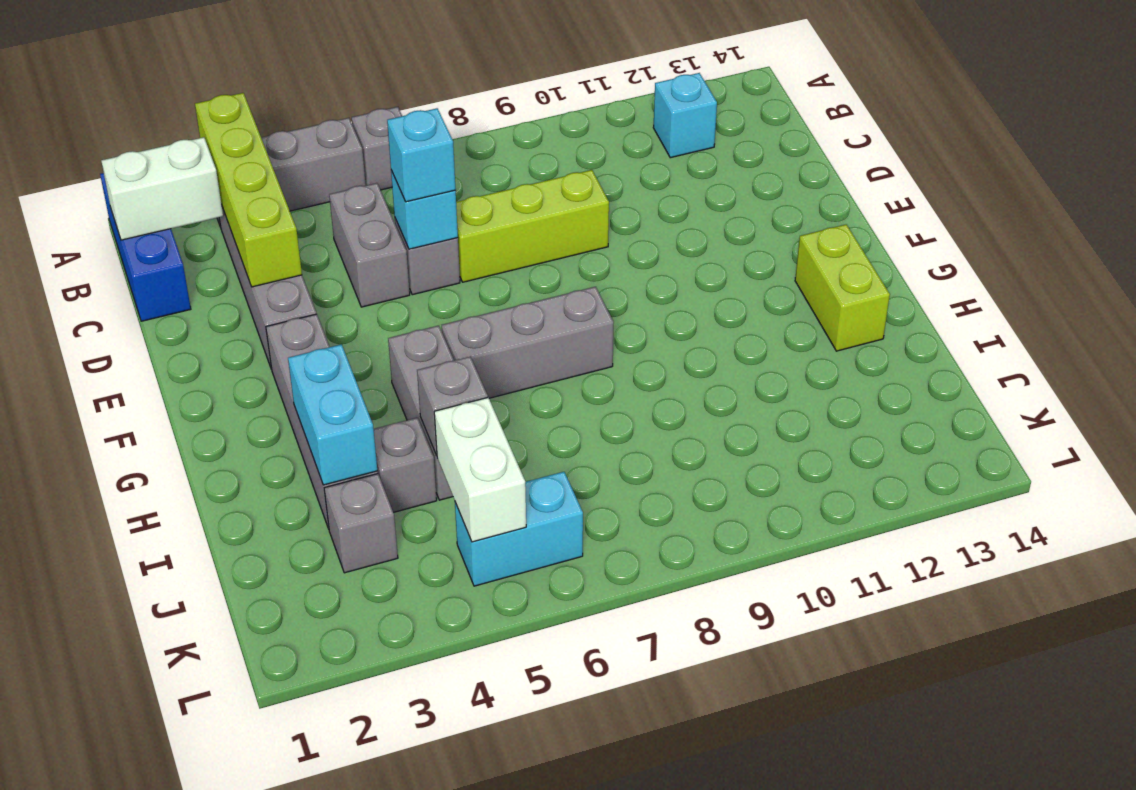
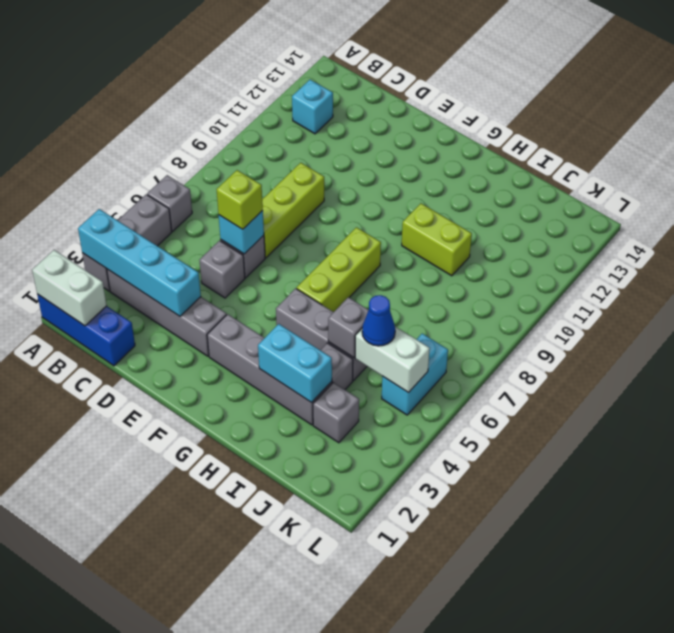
lime 1x4 brick [195,93,302,287] -> cyan 1x4 brick [78,209,201,316]
white 1x2 brick [101,137,223,240] -> white 1x2 brick turned to [32,250,107,326]
grey 1x2 brick [329,183,410,307] -> grey 1x1 brick [199,241,245,298]
cyan 1x1 brick [387,108,456,202] -> lime 1x1 brick [217,170,263,229]
grey 1x3 brick [442,287,614,398] -> lime 1x3 brick [297,227,381,312]
lime 1x2 brick [795,224,890,351] -> lime 1x2 brick moved to [402,203,472,276]
none -> blue 1x1 cone [362,295,395,346]

